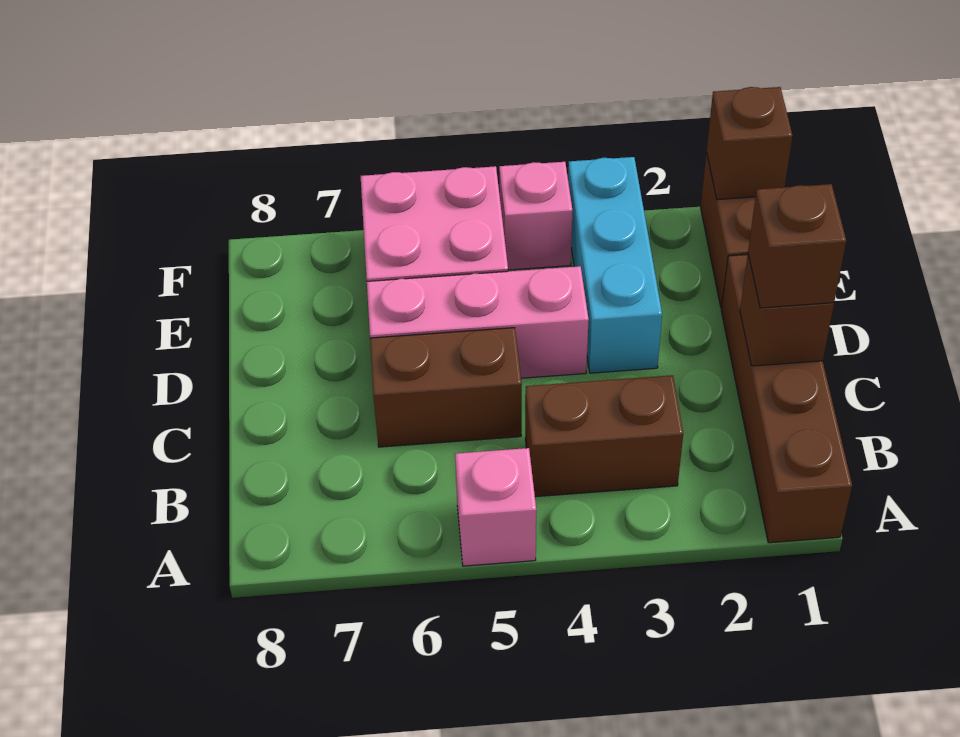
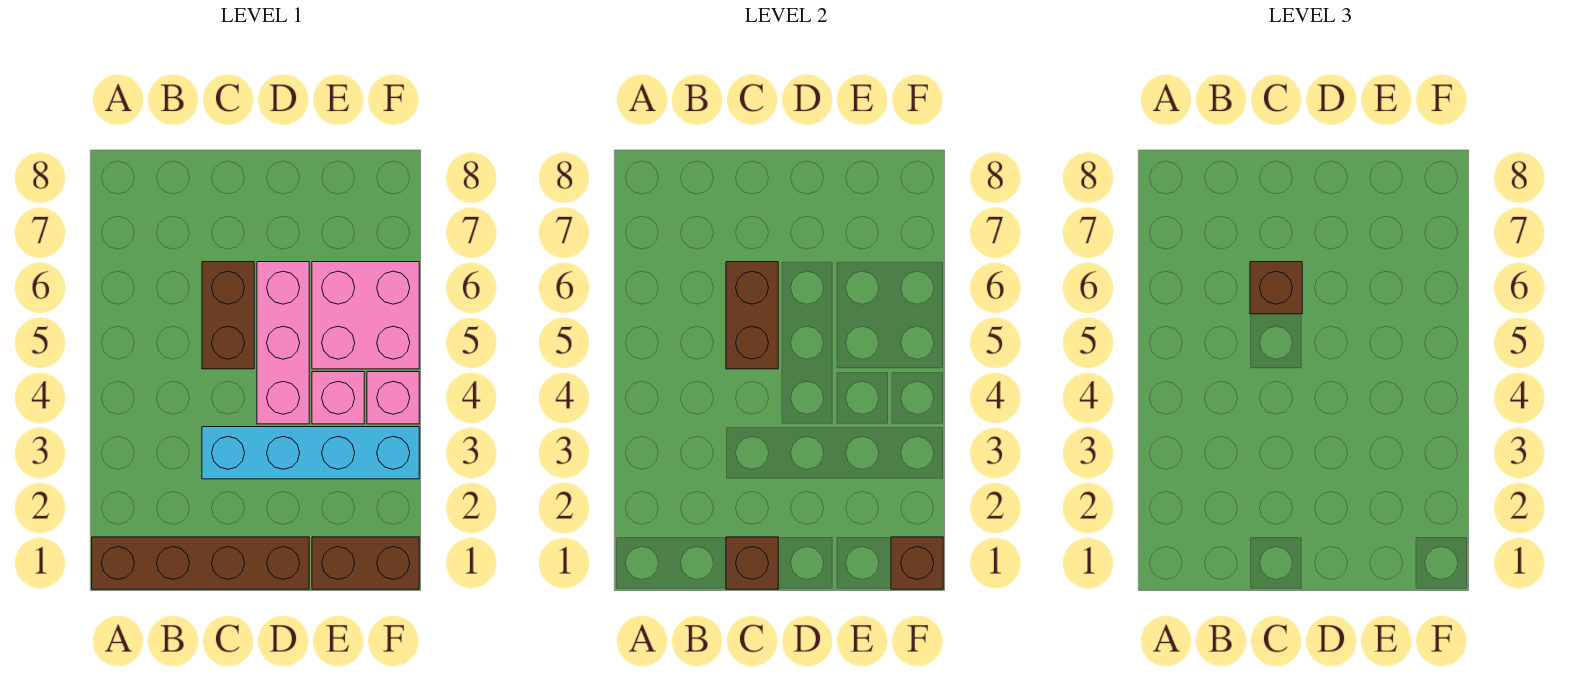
pink 1x1 brick [455,448,536,566] -> pink 1x1 brick moved to [312,372,364,424]
brown 1x2 brick [525,375,683,497] -> brown 1x2 brick moved to [726,262,778,369]
brown 1x1 brick [748,184,846,308] -> brown 1x1 brick moved to [1250,262,1302,314]
cyan 1x3 brick [568,157,662,373] -> cyan 1x4 brick [202,427,419,479]

